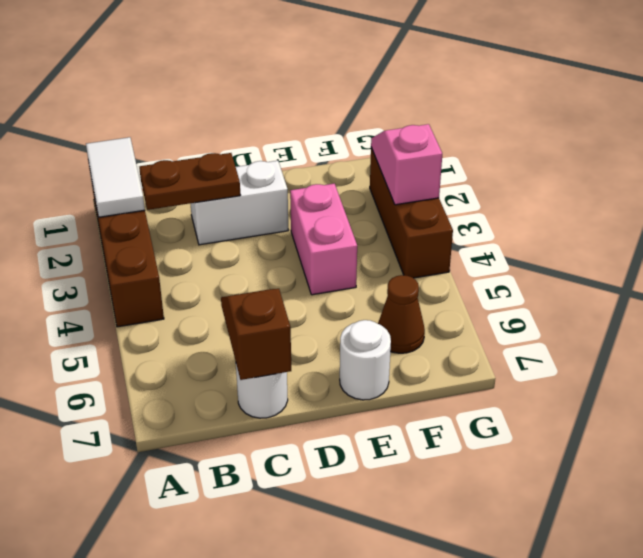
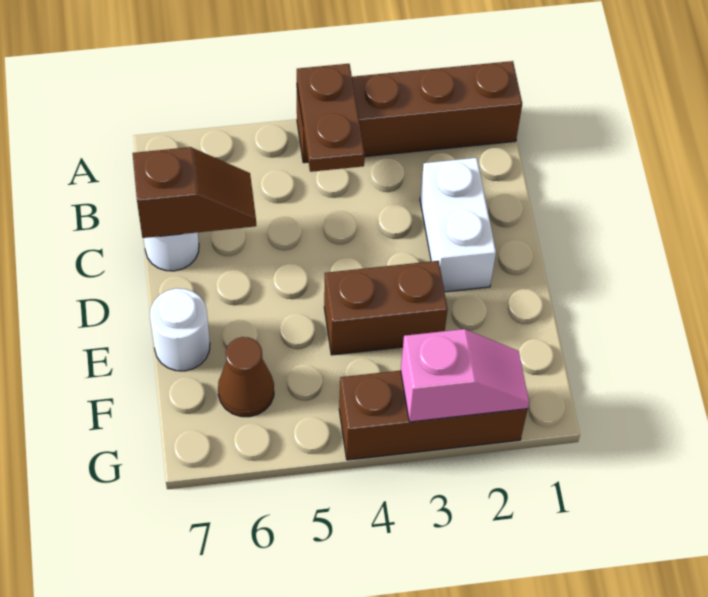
white 1x2 tile [86,137,145,217] -> none
brown 1x2 plate [139,153,240,210] -> brown 1x2 plate moved to [297,64,365,172]
pink 1x2 brick [290,184,357,295] -> brown 1x2 brick [324,261,448,355]

